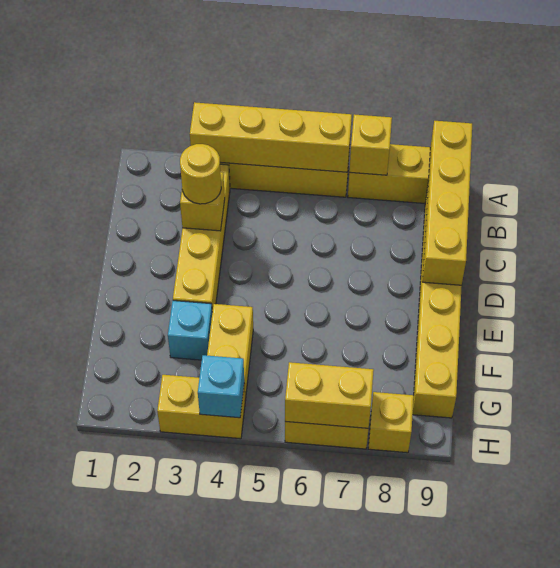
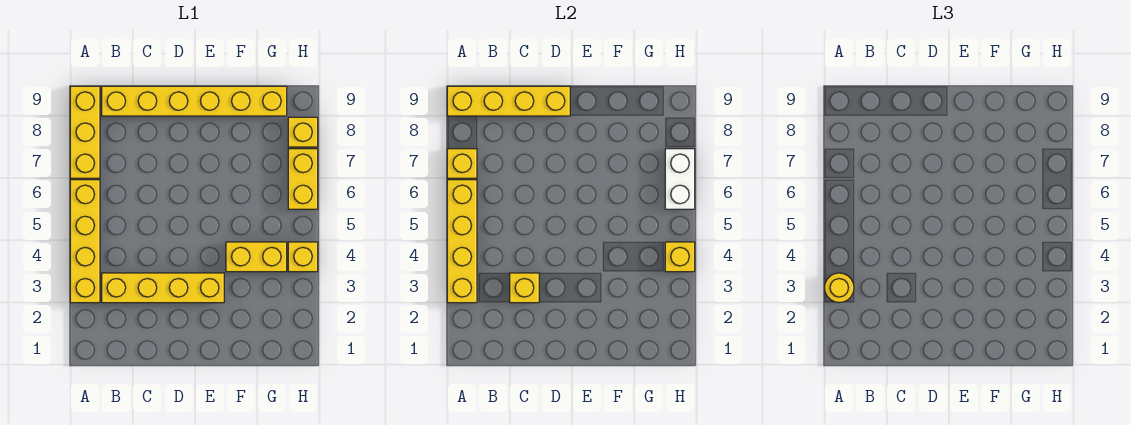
yellow 1x1 round brick [180,144,221,204] -> yellow 1x1 round brick moved to [824,273,854,303]
cyan 1x1 brick [168,301,212,360] -> none
yellow 1x2 brick [157,375,245,439] -> yellow 1x1 brick [288,242,318,272]
cyan 1x1 brick [198,355,244,418] -> yellow 1x1 brick [665,242,695,272]
yellow 1x2 brick [285,362,374,428] -> white 1x2 brick [665,149,695,209]

